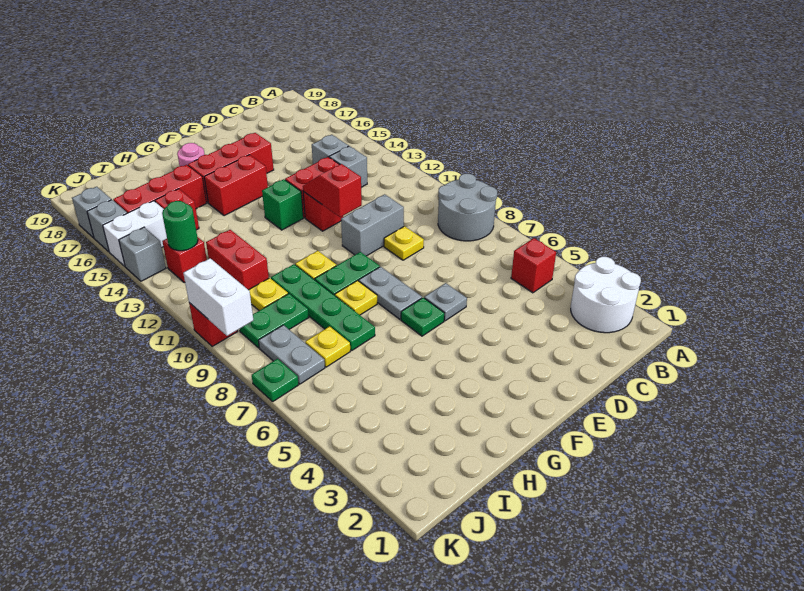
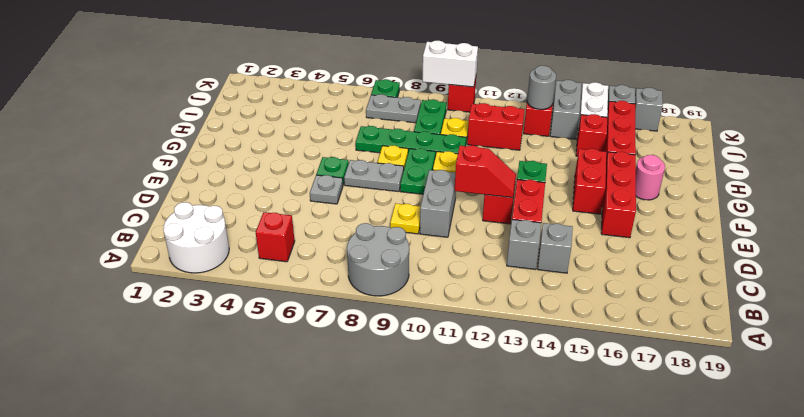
yellow 1x1 plate [305,326,350,367] -> none
green 1x1 round brick [162,201,198,251] -> grey 1x1 round brick [527,66,556,109]
grey 1x1 brick [119,227,166,281] -> grey 1x2 brick [550,80,582,139]

